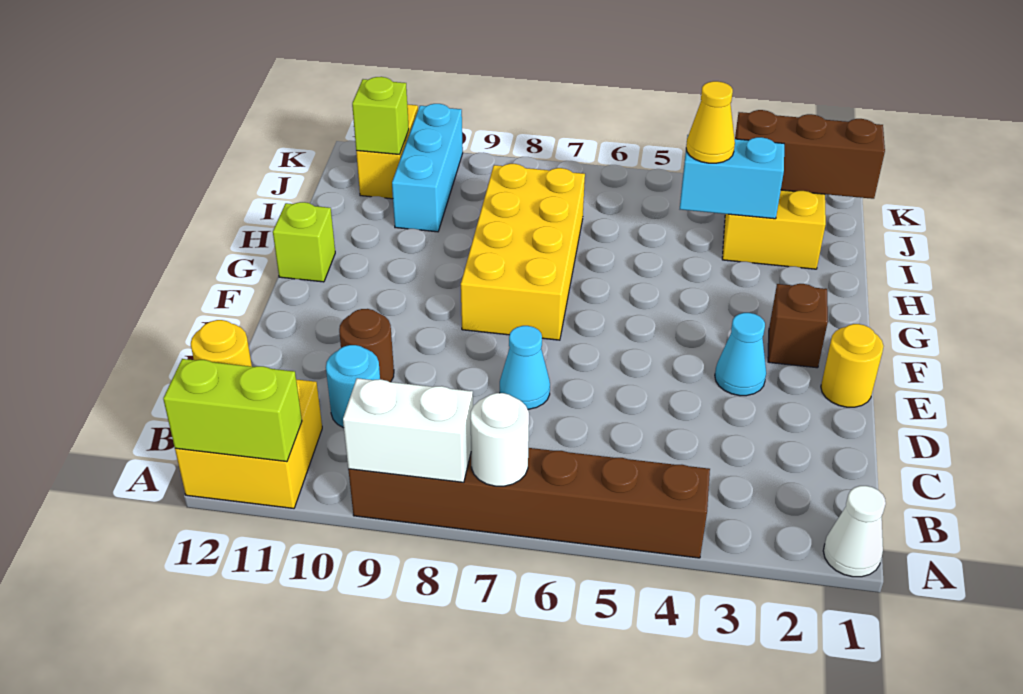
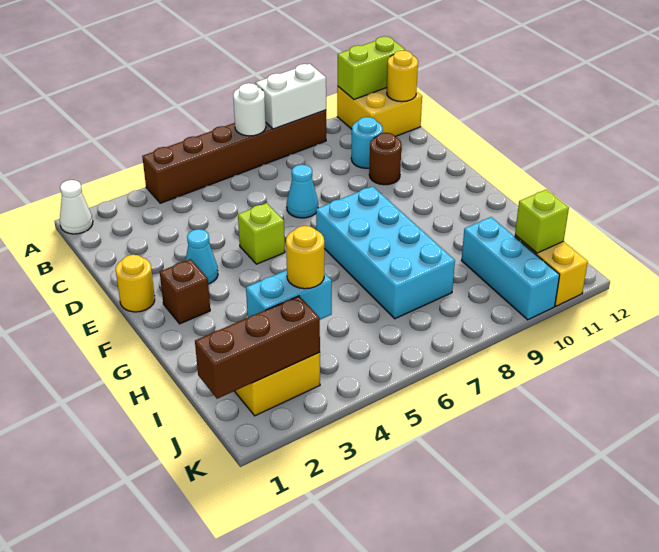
yellow 2x4 brick [461,164,585,340] -> cyan 2x4 brick [316,186,455,319]
lime 1x1 brick [273,202,335,282] -> lime 1x1 brick moved to [238,203,285,264]
yellow 1x1 cone [686,81,735,163] -> yellow 1x1 round brick [286,226,324,289]

